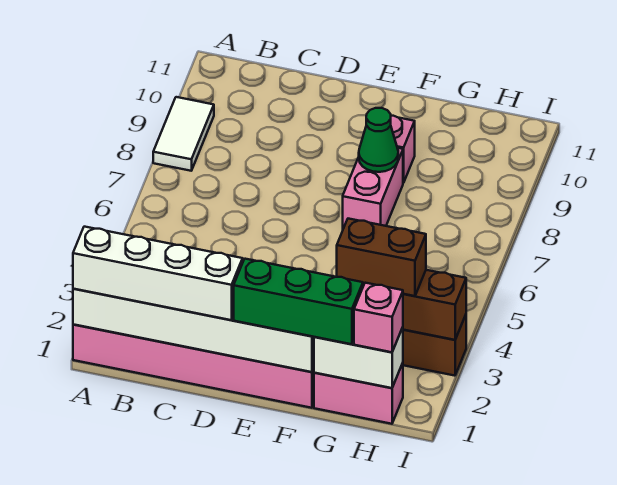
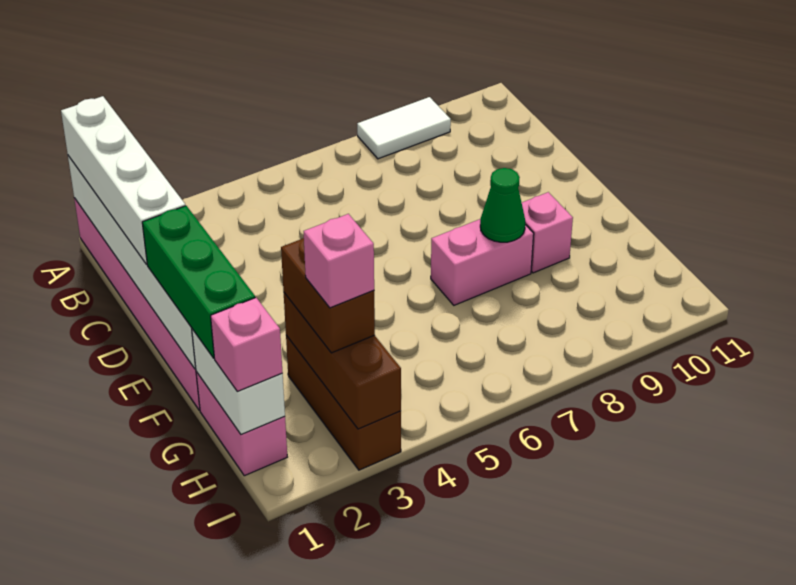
none -> pink 1x1 brick [304,214,374,308]

